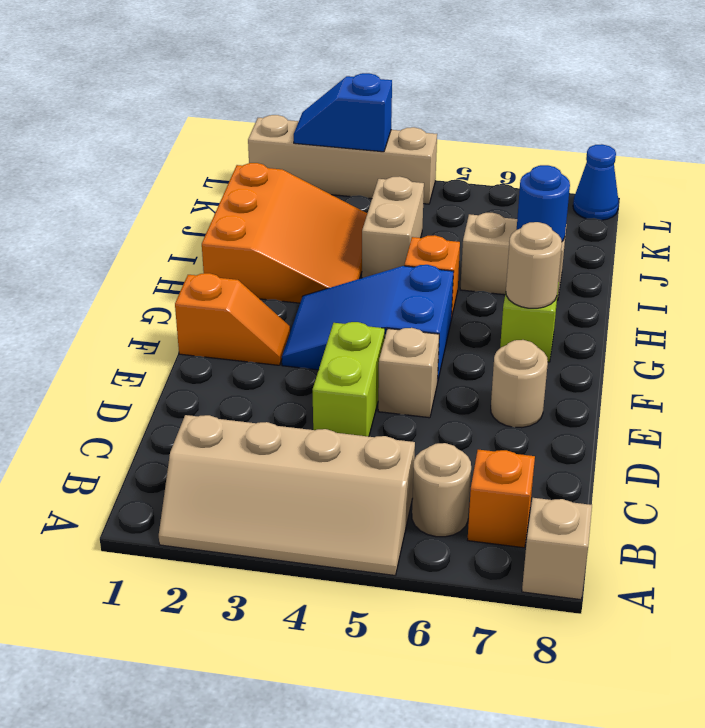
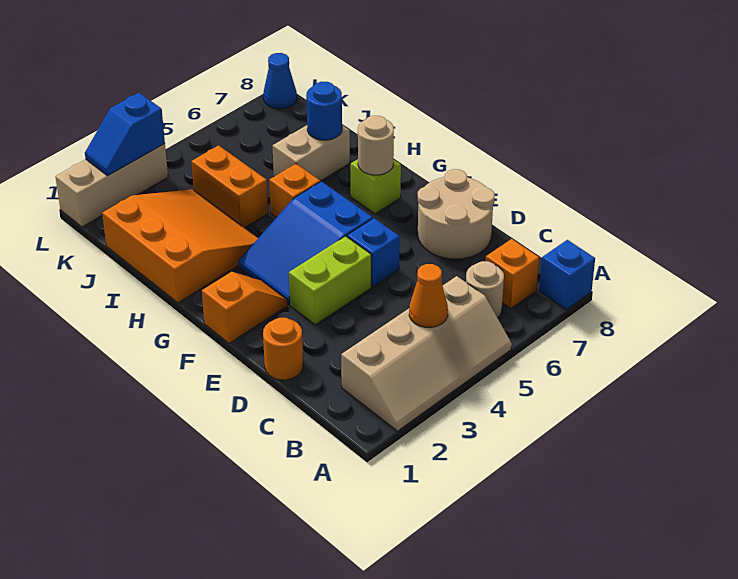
tan 1x1 brick [522,498,592,600] -> blue 1x1 brick [539,240,595,310]
none -> orange 1x1 cone [409,264,448,327]
none -> orange 1x1 round brick [263,318,303,380]
lime 1x2 brick [313,322,385,437] -> lime 1x2 brick turned to [289,236,371,325]
tan 1x1 brick [378,328,439,418] -> blue 1x1 brick [347,218,400,287]
tan 1x1 round brick [491,340,548,428] -> tan 2x2 round brick [417,169,495,259]
tan 1x2 brick [362,176,424,278] -> orange 1x2 brick [191,145,268,228]
tan 1x4 brick [248,115,437,204] -> tan 1x3 brick [55,144,168,227]

